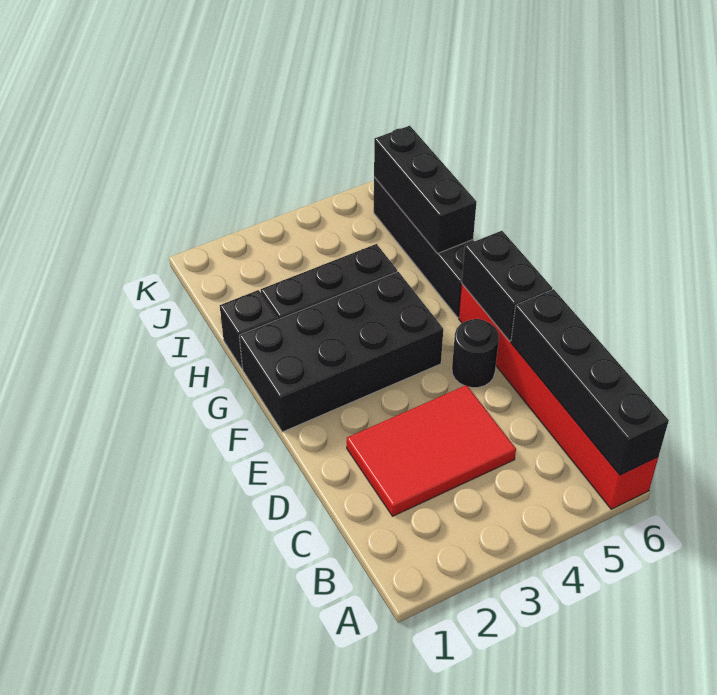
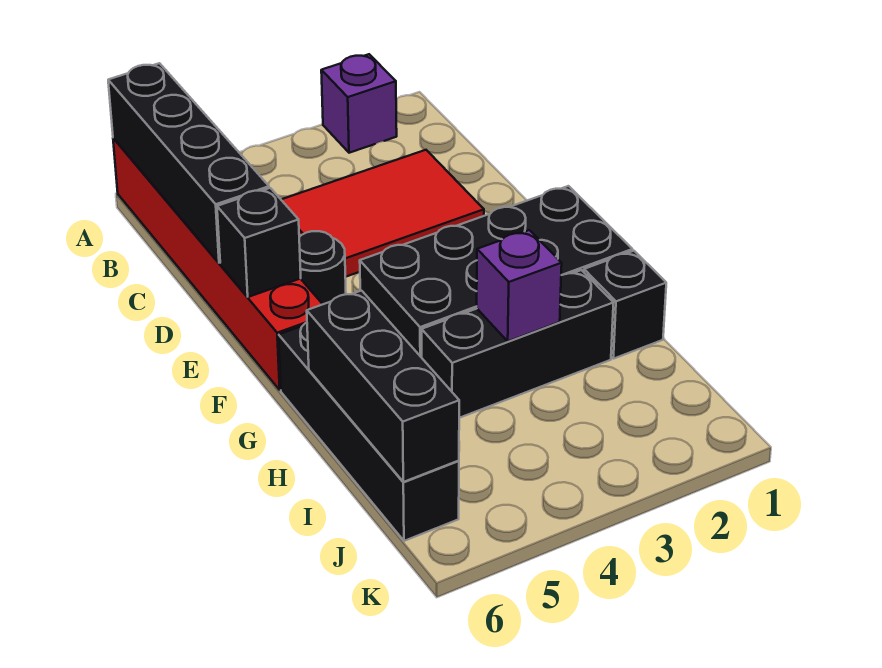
none -> purple 1x1 brick [321,54,397,153]
black 1x2 brick [462,231,552,341] -> black 1x1 brick [217,188,301,297]
none -> purple 1x1 brick [477,230,562,341]

